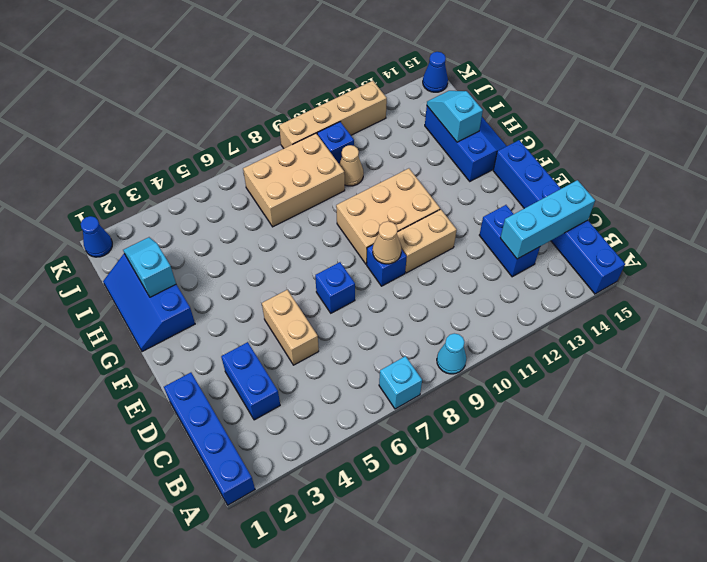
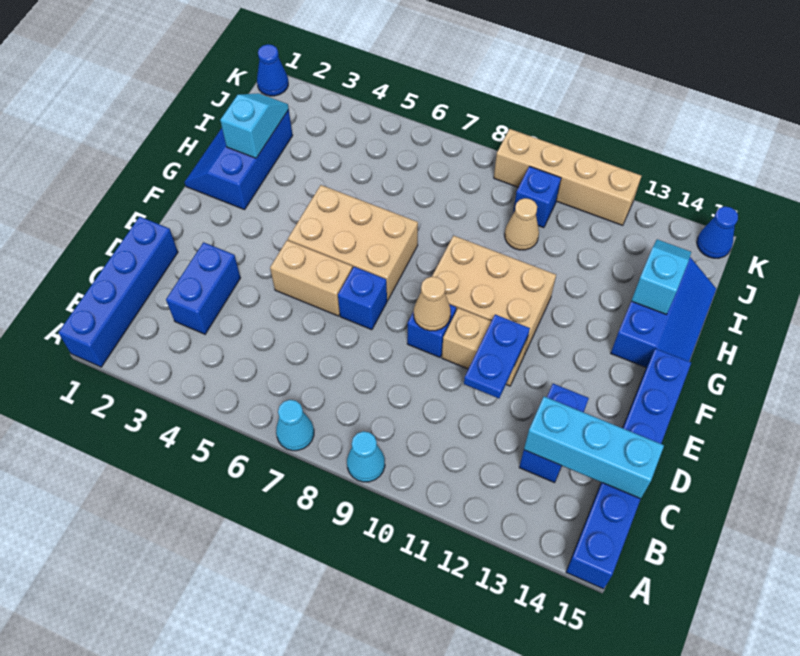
cyan 1x1 brick [379,356,422,409] -> cyan 1x1 cone [276,400,314,451]
tan 1x2 brick [262,290,319,365] -> tan 1x2 brick turned to [270,240,352,316]
none -> blue 1x2 plate [464,314,530,398]
tan 2x3 brick [243,133,345,227] -> tan 2x3 brick moved to [288,185,418,300]

